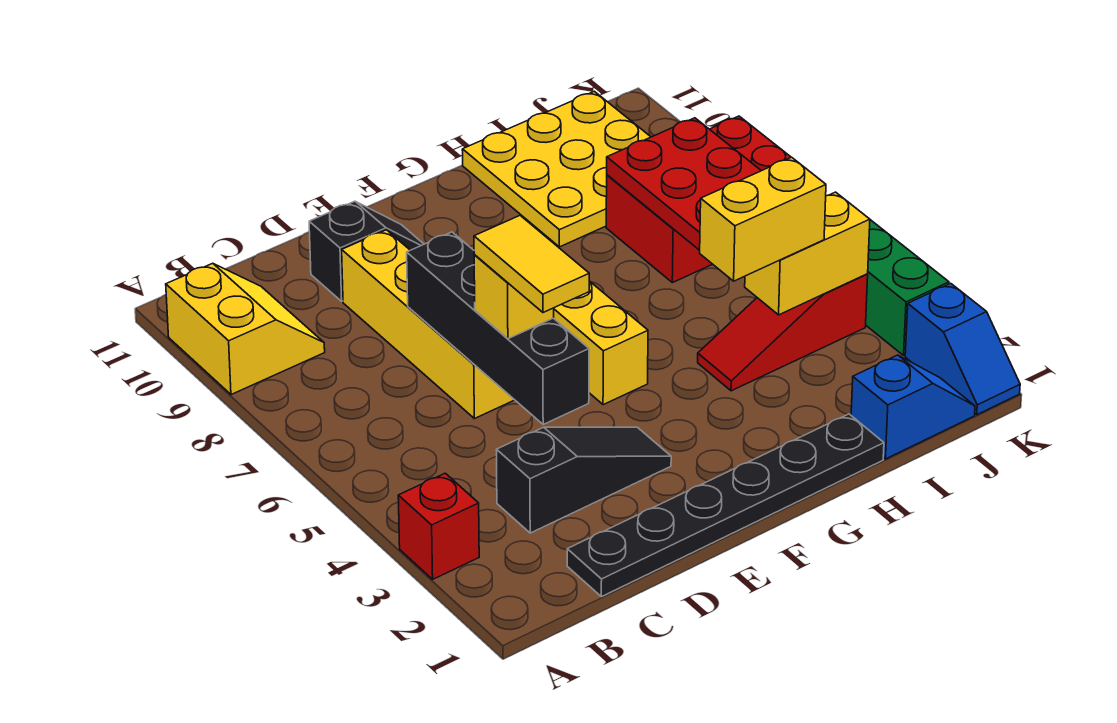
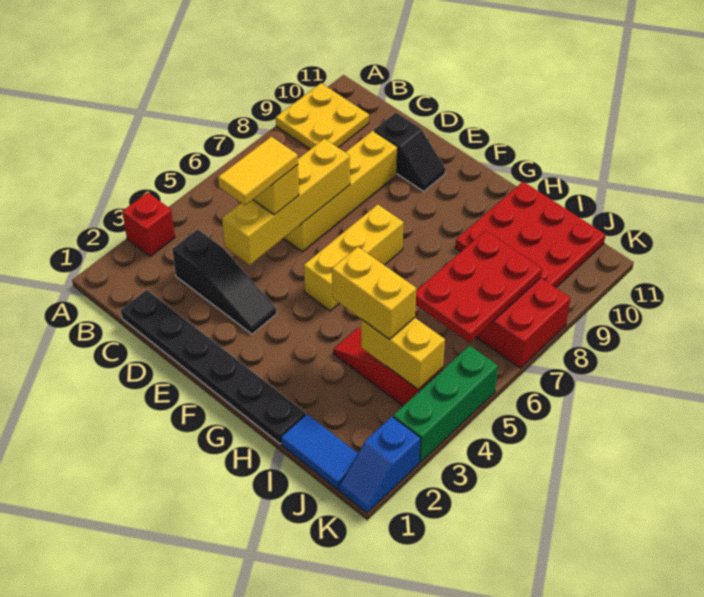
yellow 2x2 slope [166,263,325,395] -> yellow 2x2 plate [276,83,369,149]
black 1x4 brick [407,232,589,424] -> yellow 1x4 brick [222,139,350,265]
yellow 3x3 plate [462,91,650,247] -> red 3x3 plate [455,182,605,288]
blue 1x2 slope [851,355,975,459] -> blue 1x2 tile [281,414,358,489]

